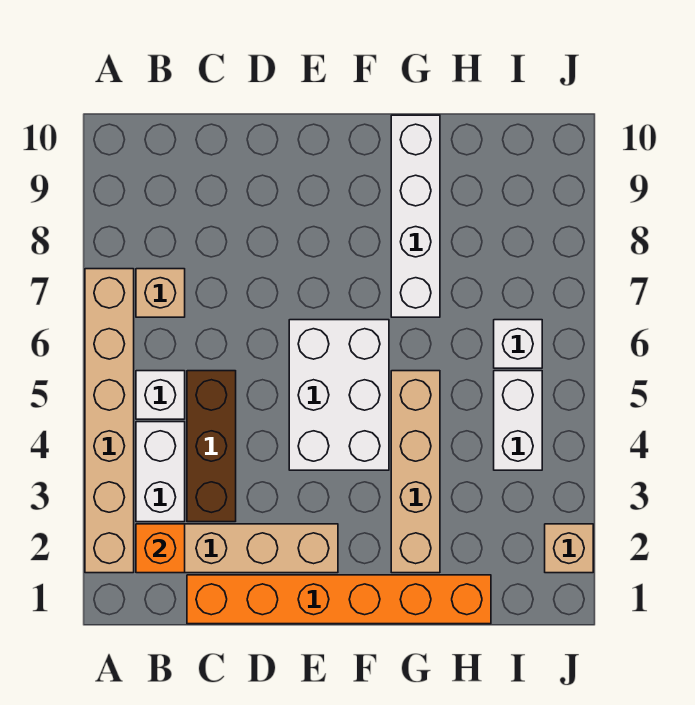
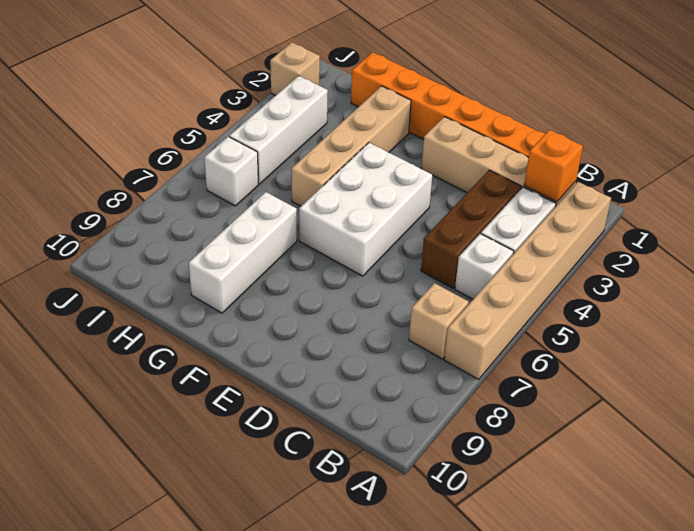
white 1x4 brick [391,115,440,317] -> white 1x3 brick [189,192,297,313]
white 1x2 brick [494,371,542,470] -> white 1x3 brick [229,76,328,184]

